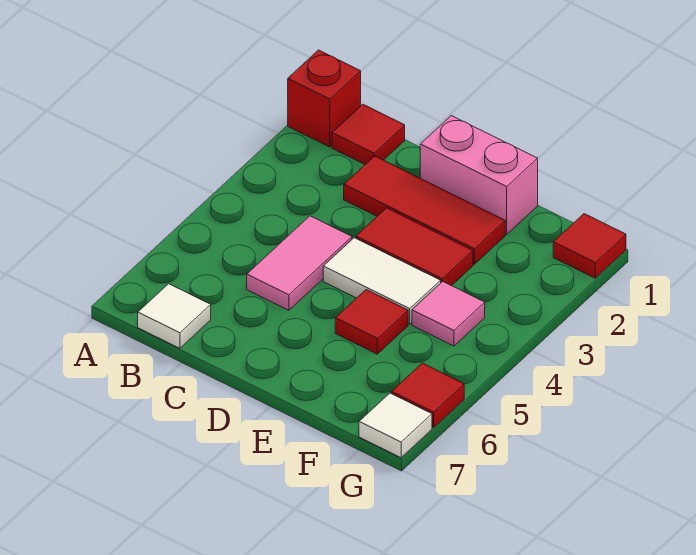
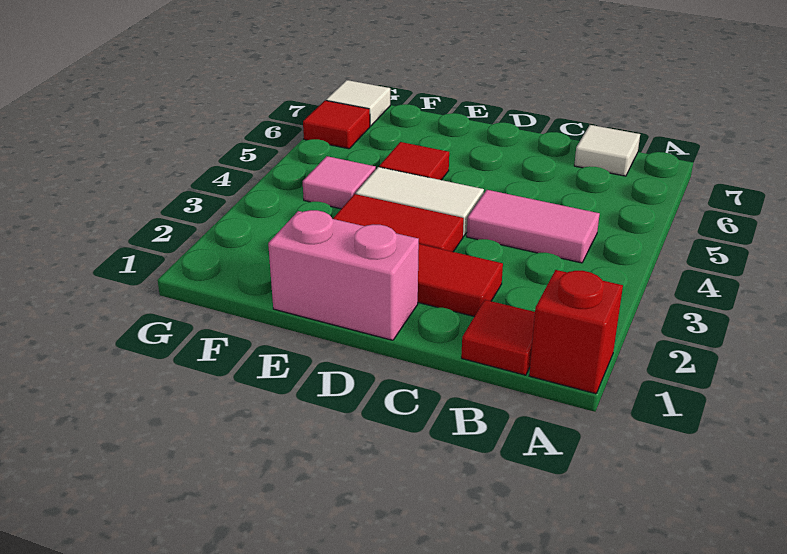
pink 1x2 tile [247,216,352,310] -> pink 1x2 tile turned to [467,190,600,263]
red 1x1 tile [553,214,626,278] -> none

